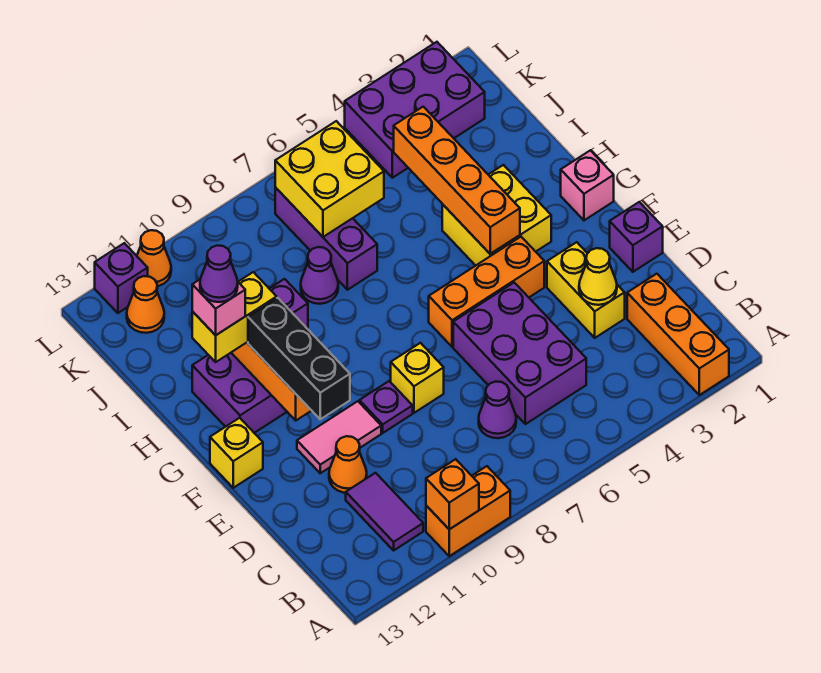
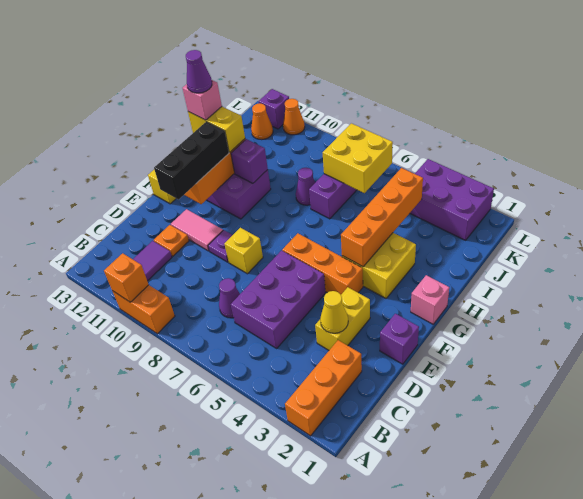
orange 1x1 cone [329,436,367,493] -> orange 1x1 plate [154,225,189,256]

